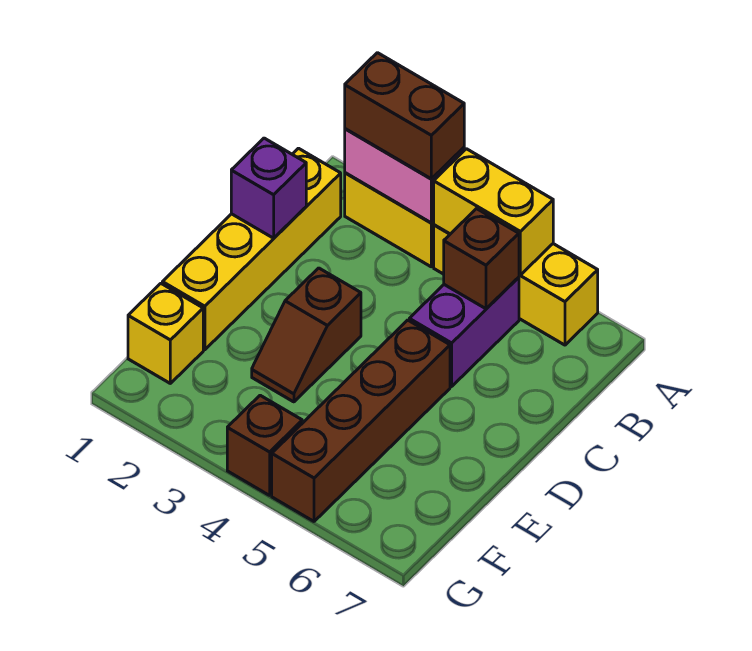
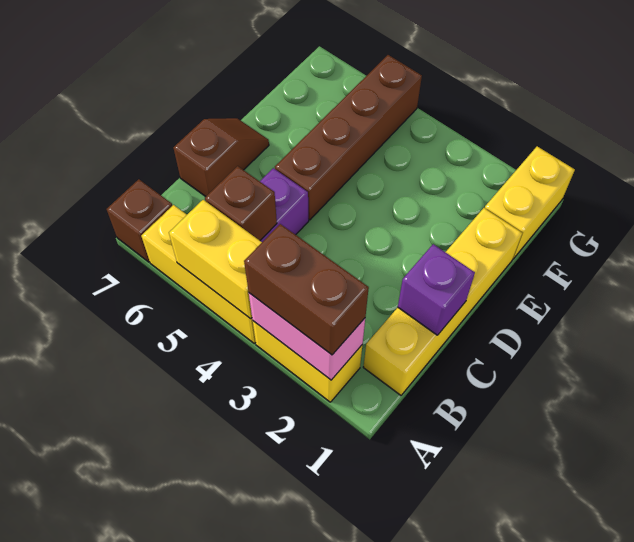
brown 1x2 slope [252,268,361,402] -> brown 1x2 slope moved to [173,118,269,197]
yellow 1x1 brick [128,284,203,383] -> yellow 1x2 brick [485,146,575,259]
brown 1x1 brick [227,395,302,495] -> brown 1x1 brick moved to [107,179,172,262]

